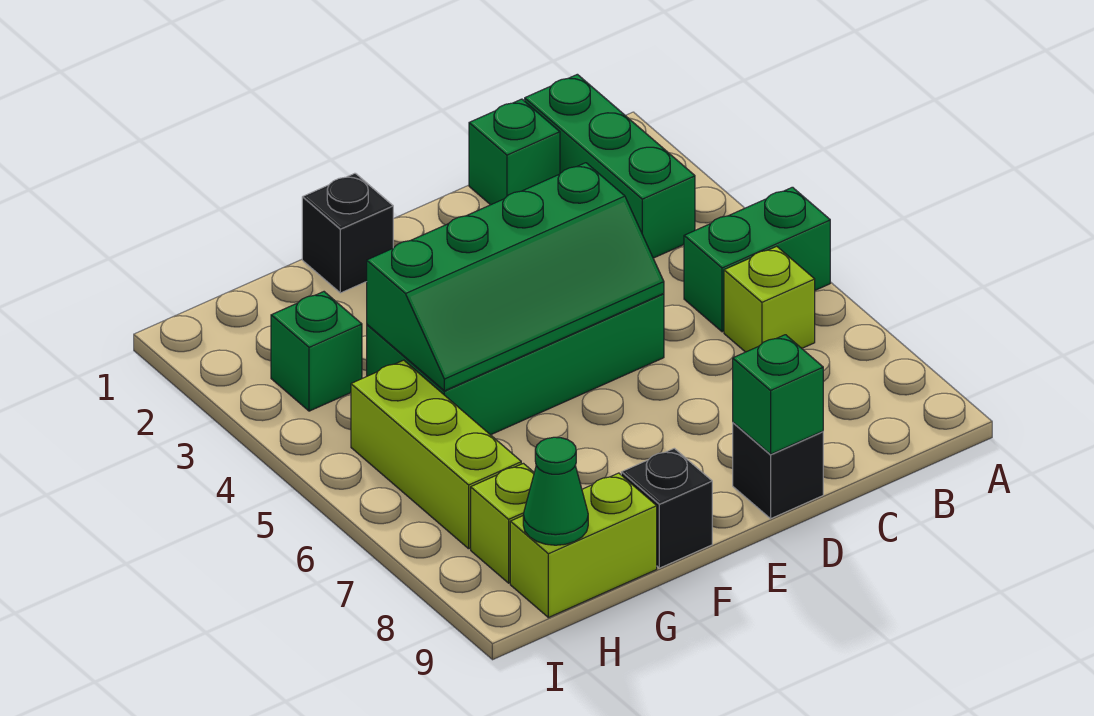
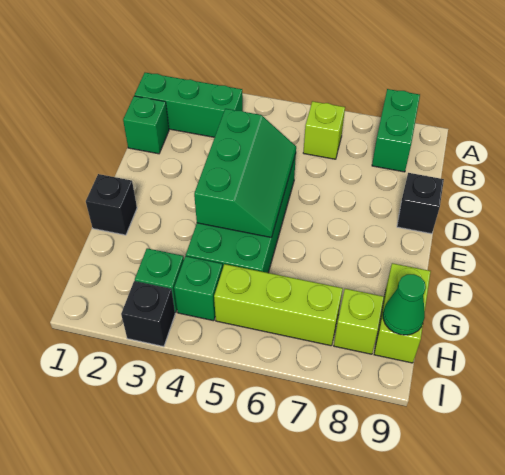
green 1x2 brick [684,187,830,332] -> green 1x2 brick moved to [372,89,420,172]
green 2x4 slope [367,163,664,391] -> green 2x3 slope [194,109,296,238]
green 1x1 brick [733,335,823,454] -> green 1x1 brick moved to [174,256,223,321]
black 1x1 brick [621,448,712,568] -> black 1x1 brick moved to [121,281,175,347]

